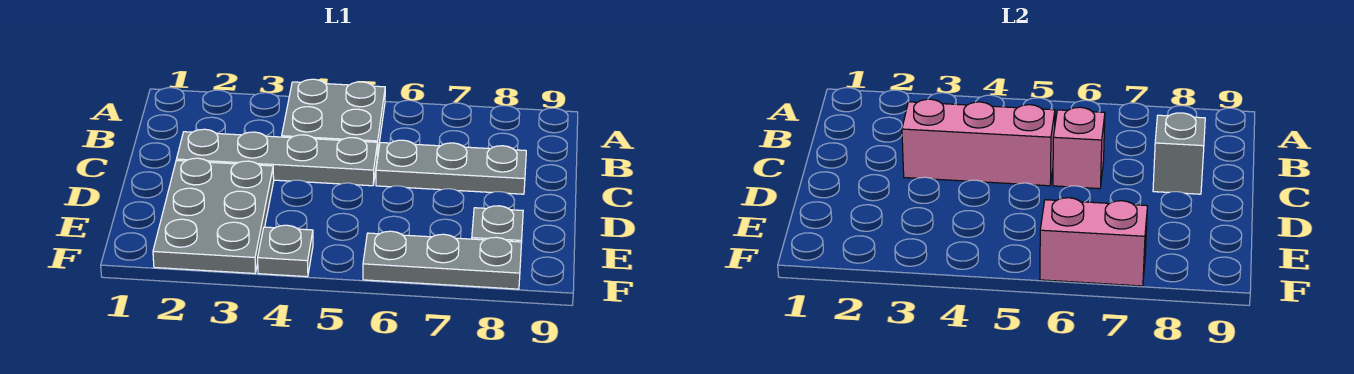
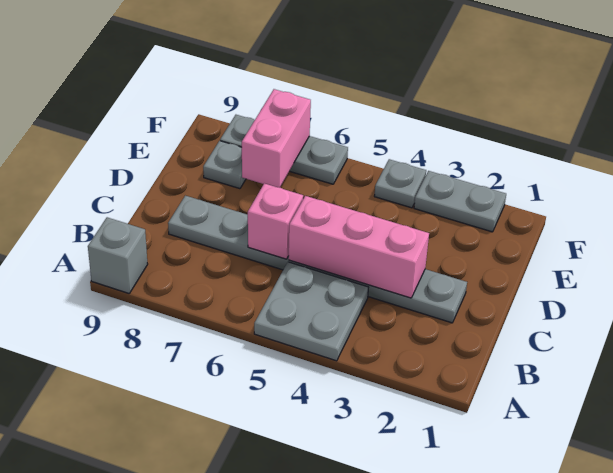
grey 1x1 brick [1153,113,1205,194] -> grey 1x1 brick moved to [88,217,148,293]
grey 2x3 plate [153,158,274,273] -> grey 1x2 plate [414,171,506,232]
pink 1x2 brick [1040,198,1147,286] -> pink 1x2 brick turned to [242,89,311,188]

